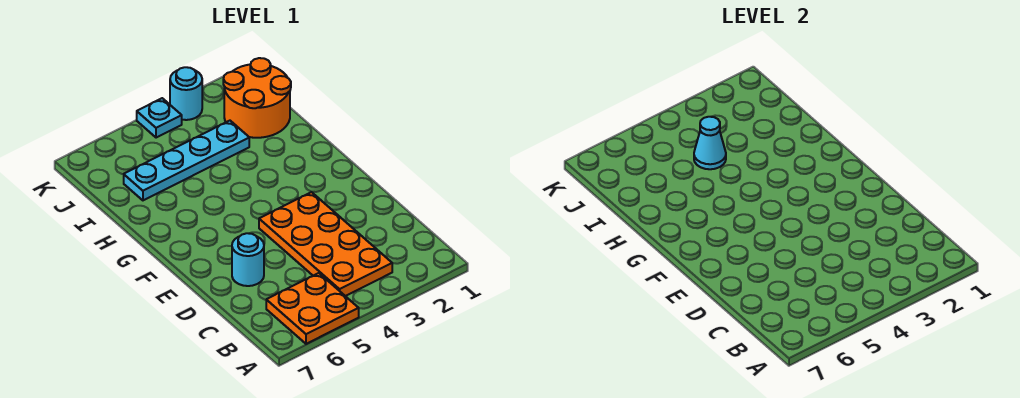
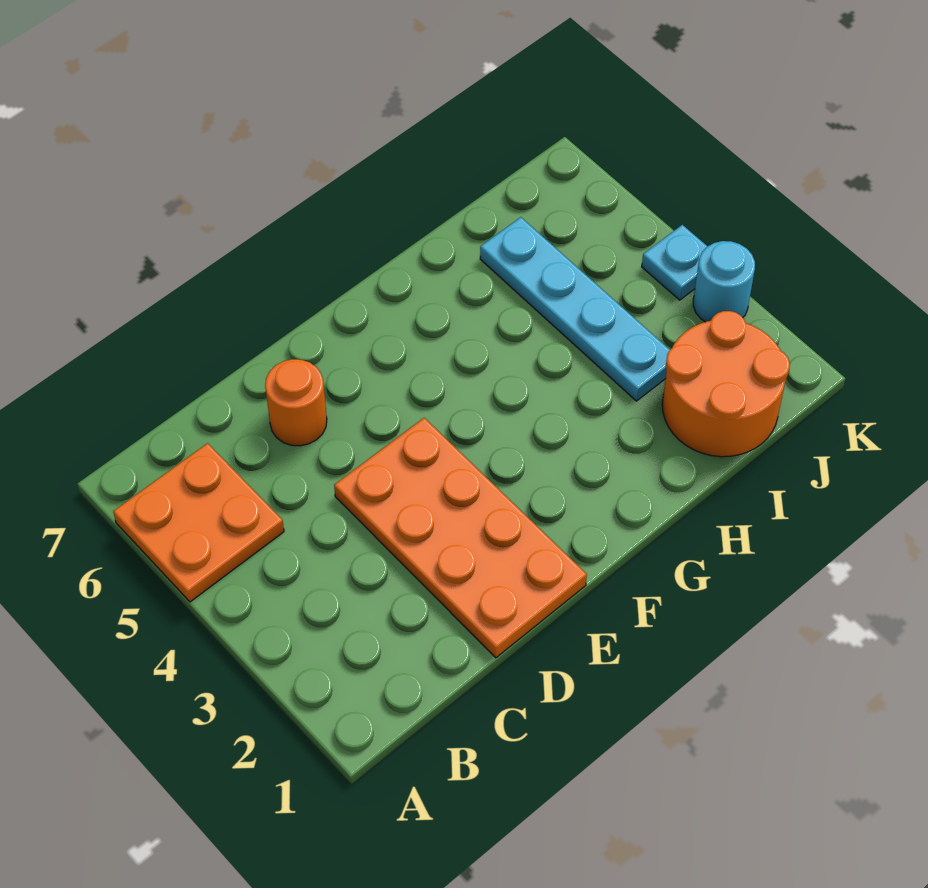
orange 2x4 plate [259,192,392,296] -> orange 2x4 plate turned to [334,418,587,658]
cyan 1x1 round brick [232,233,264,286] -> orange 1x1 round brick [265,359,327,446]
cyan 1x1 cone [694,117,726,169] -> none

